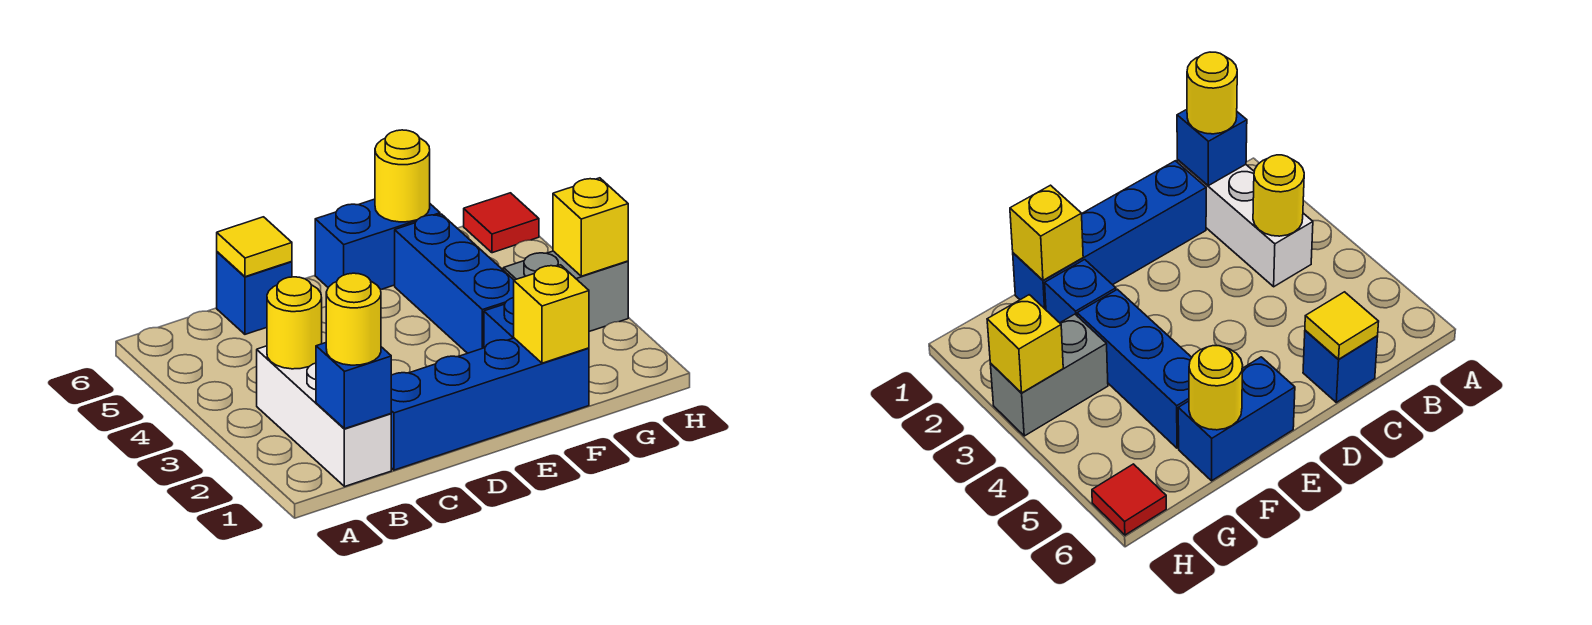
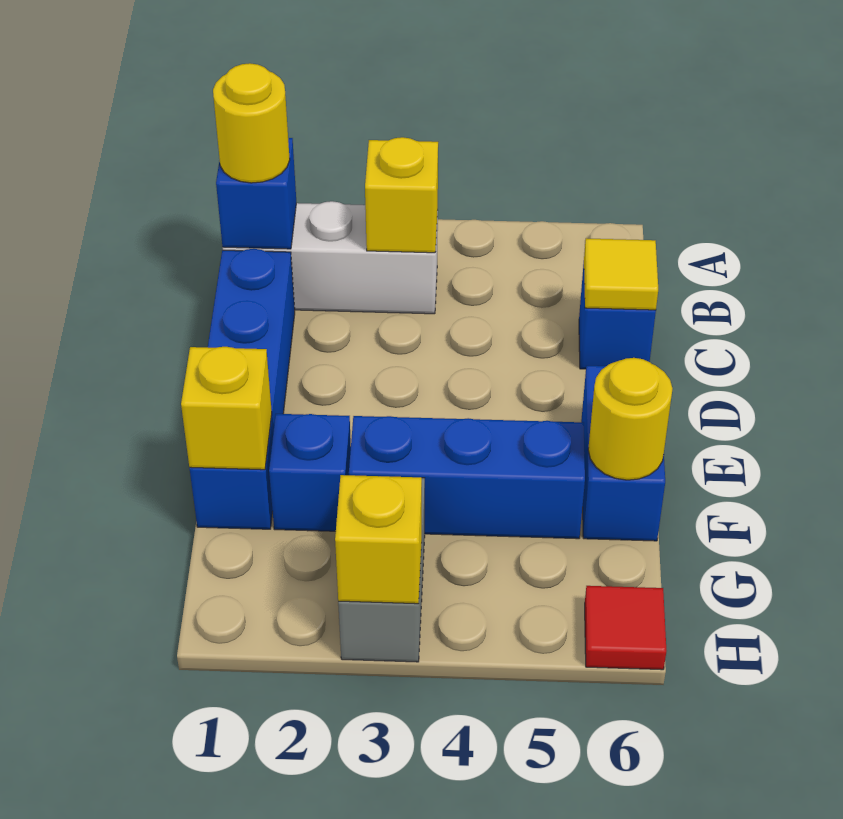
yellow 1x1 round brick [267,277,322,369] -> yellow 1x1 brick [365,137,438,253]

